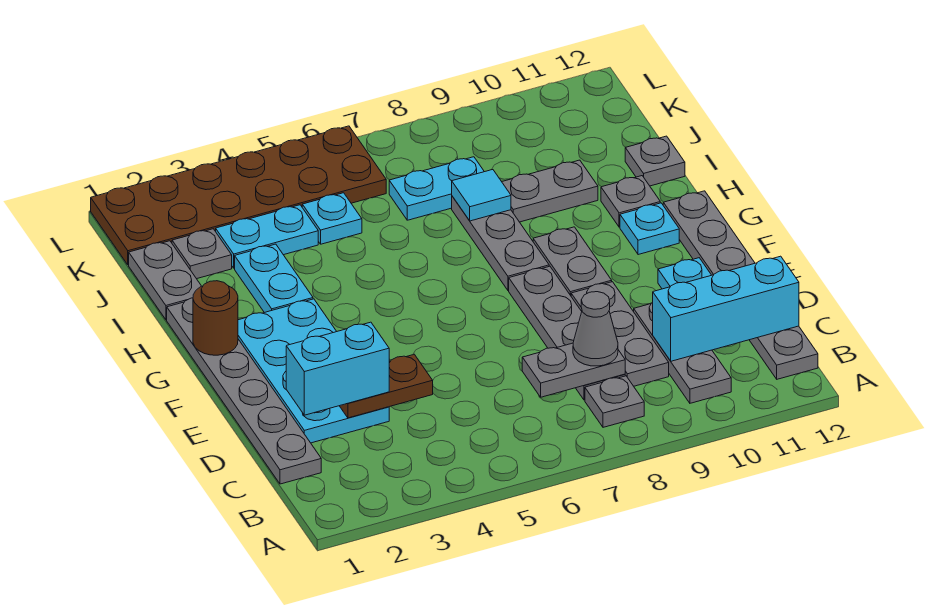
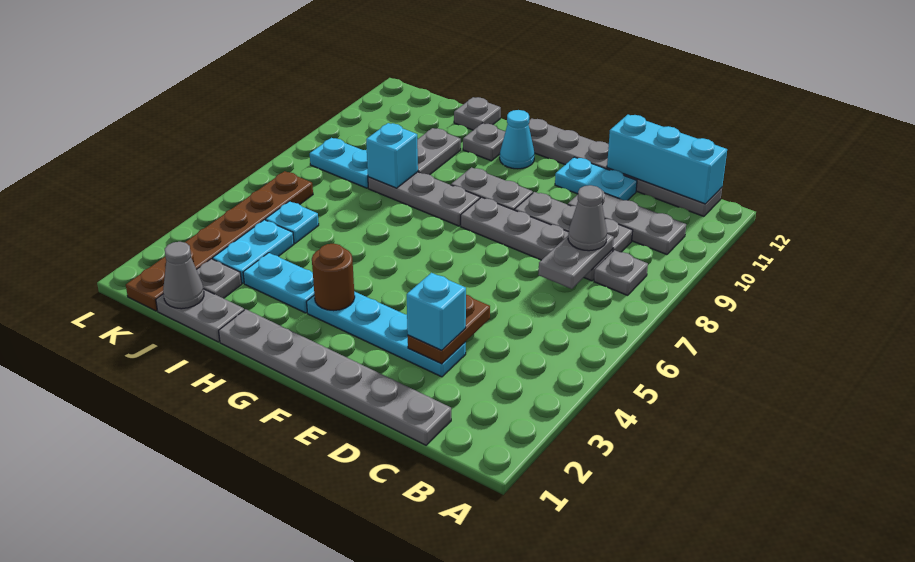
cyan 1x3 brick [653,256,799,361] -> cyan 1x3 brick turned to [607,115,727,204]
cyan 2x4 plate [238,299,389,443] -> cyan 1x4 plate [307,291,466,377]
cyan 1x2 brick [286,322,389,415] -> cyan 1x1 brick [407,273,466,350]
brown 1x1 round brick [193,281,238,355] -> brown 1x1 round brick moved to [312,243,355,311]
cyan 1x1 plate [620,203,679,255] -> cyan 1x1 cone [500,110,534,169]
cyan 1x1 tile [452,170,511,221] -> cyan 1x1 brick [366,123,418,188]
none -> grey 1x1 cone [163,242,204,309]
cyan 1x2 plate [389,157,484,220] -> cyan 1x2 plate turned to [310,138,368,188]
brown 2x6 plate [91,126,386,265] -> brown 1x6 plate [126,171,313,311]

